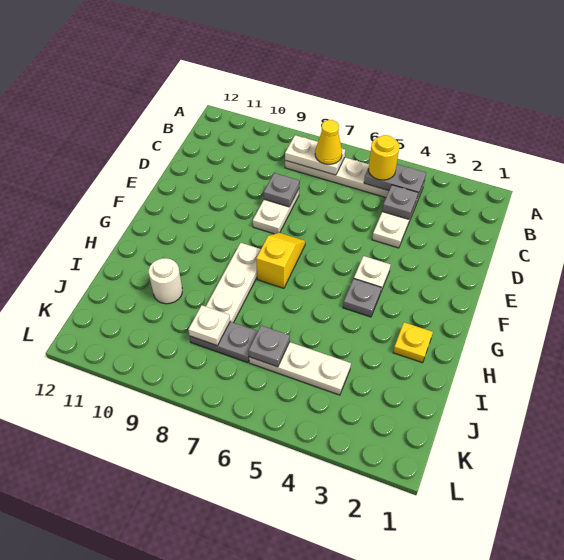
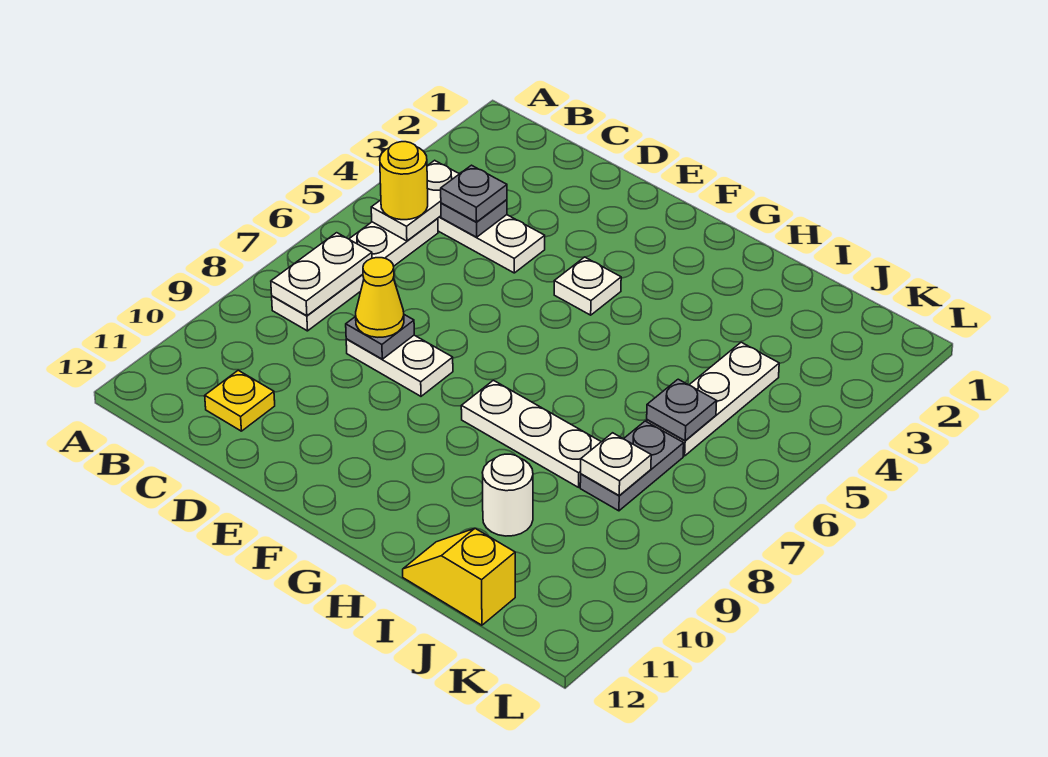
grey 1x2 plate [364,164,426,198] -> white 1x2 plate [371,160,459,241]
yellow 1x1 cone [315,120,342,164] -> yellow 1x1 cone moved to [356,258,404,337]
yellow 1x2 slope [256,233,305,288] -> yellow 1x2 slope moved to [403,528,515,625]
grey 1x1 plate [343,279,381,317] -> grey 1x1 plate moved to [441,165,507,222]
yellow 1x1 plate [393,322,433,363] -> yellow 1x1 plate moved to [205,370,275,431]

